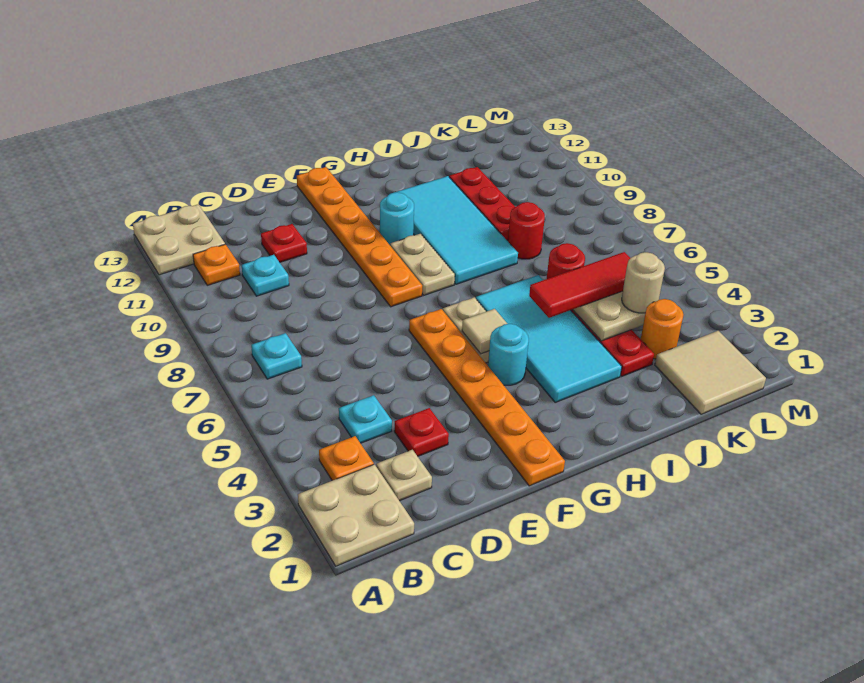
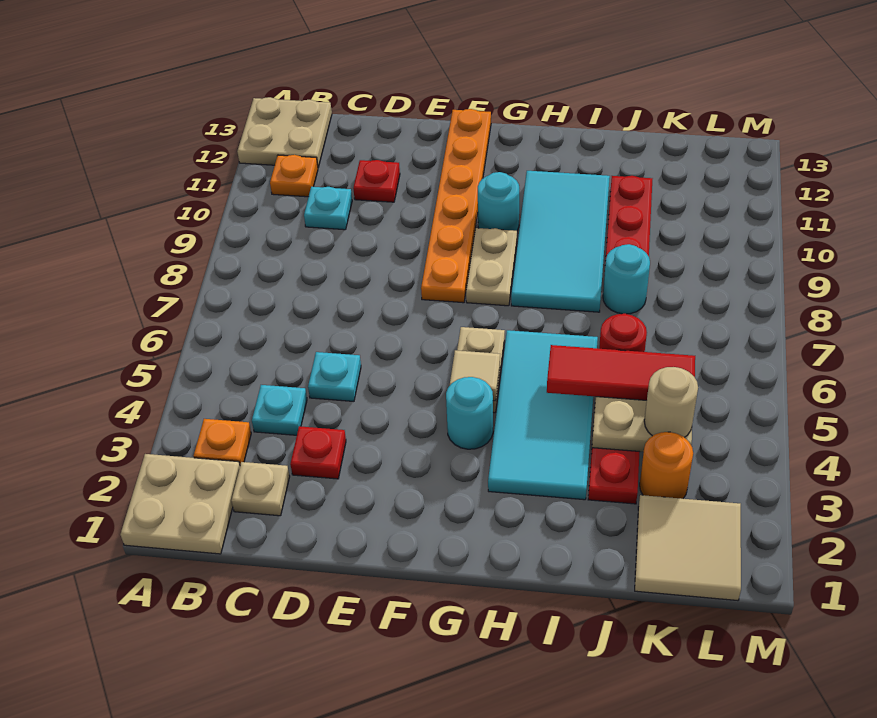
cyan 1x1 plate [251,333,302,379] -> cyan 1x1 plate moved to [308,352,361,401]
orange 1x6 plate [409,309,565,486] -> none
red 1x1 round brick [508,202,545,259] -> cyan 1x1 round brick [603,244,650,314]

